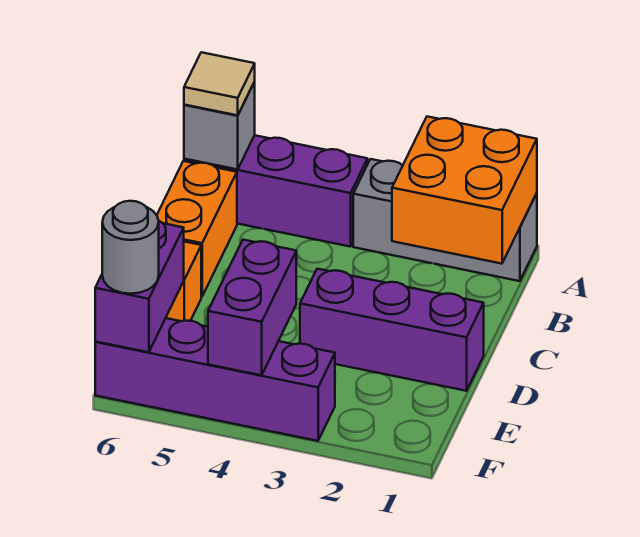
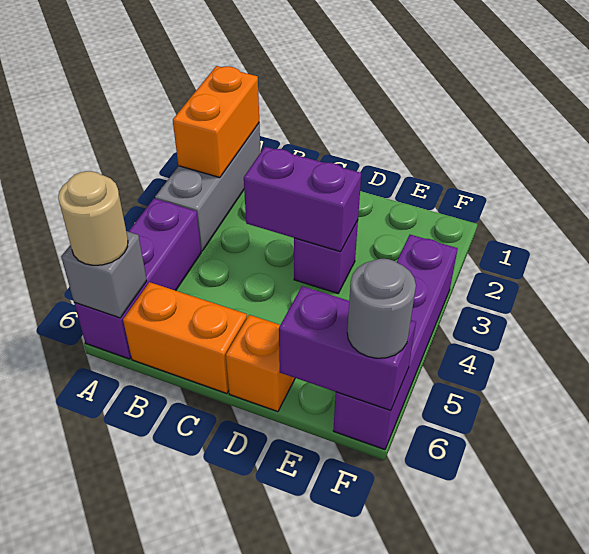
orange 2x2 brick [392,117,537,264] -> orange 1x2 brick [173,66,259,178]
tan 1x1 tile [184,52,255,115] -> tan 1x1 round brick [58,171,128,265]
purple 1x3 brick [300,269,484,391] -> purple 1x1 brick [294,220,358,293]
purple 1x2 brick [208,240,296,375] -> purple 1x2 brick moved to [244,147,361,252]

